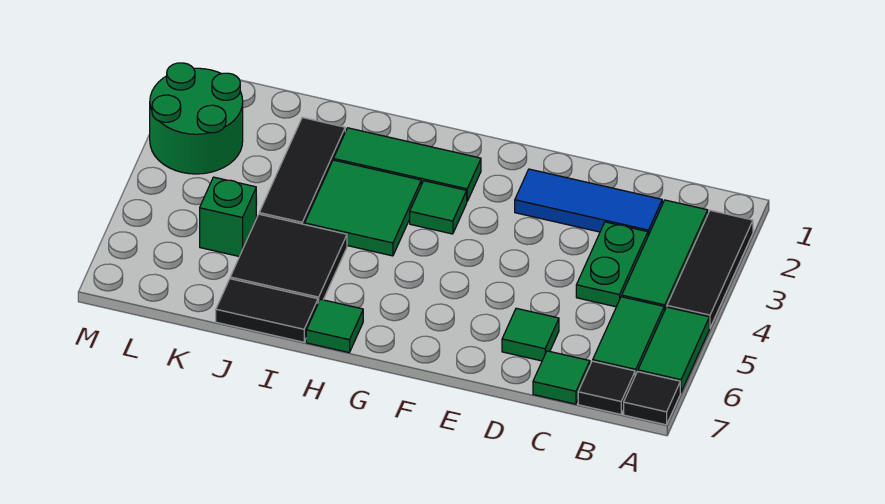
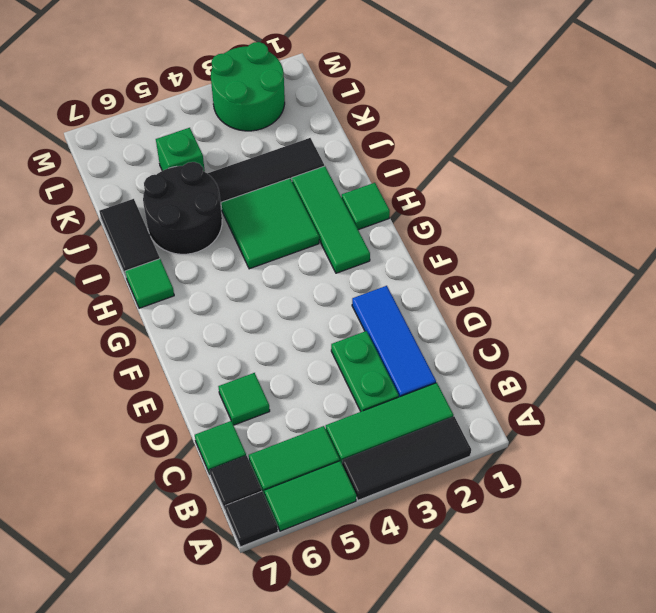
green 1x2 plate [576,222,648,307] -> green 1x2 plate turned to [331,331,399,411]
green 1x1 tile [410,181,467,234] -> green 1x1 tile moved to [342,183,390,230]
black 2x2 tile [230,214,347,303] -> black 2x2 round brick [143,162,222,254]

